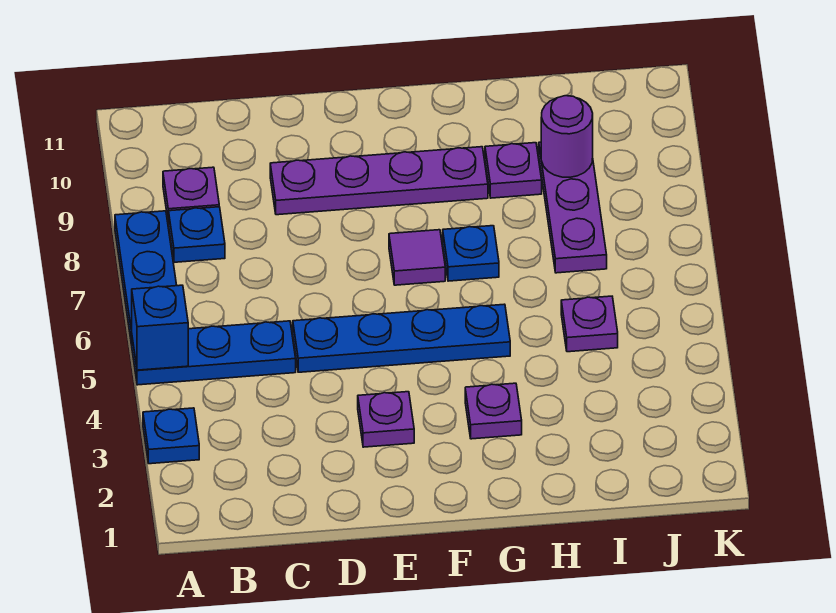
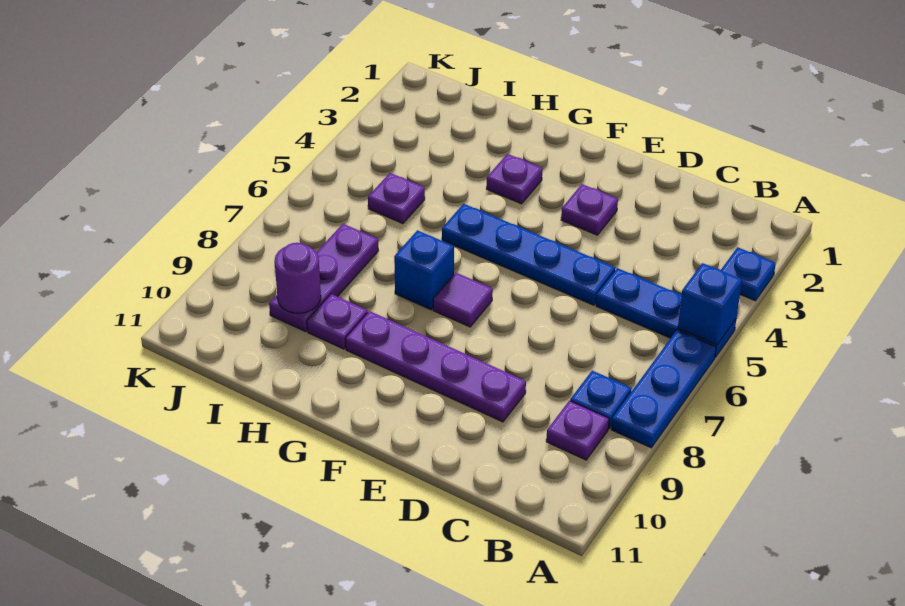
blue 1x1 plate [443,226,499,281] -> blue 1x1 brick [394,230,454,310]

